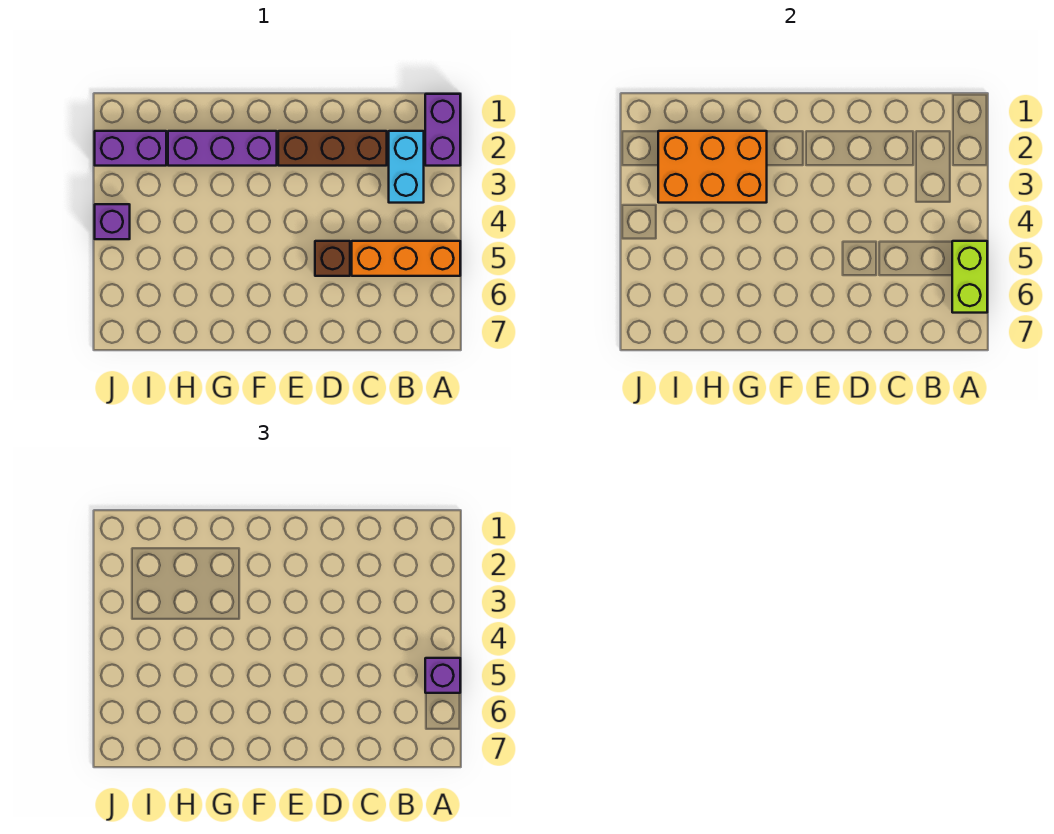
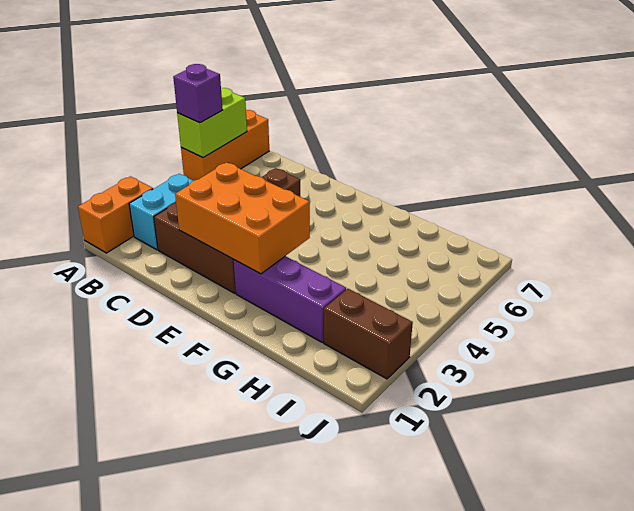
purple 1x2 brick [425,94,460,166] -> orange 1x2 brick [78,176,153,253]
orange 1x3 brick [352,241,460,276] -> orange 1x3 brick turned to [181,110,269,181]
orange 2x3 brick [658,131,767,203] -> orange 2x3 brick moved to [175,162,310,274]
purple 1x2 brick [95,131,166,166] -> brown 1x2 brick [324,289,413,379]
purple 1x1 brick [95,204,130,239] -> none

